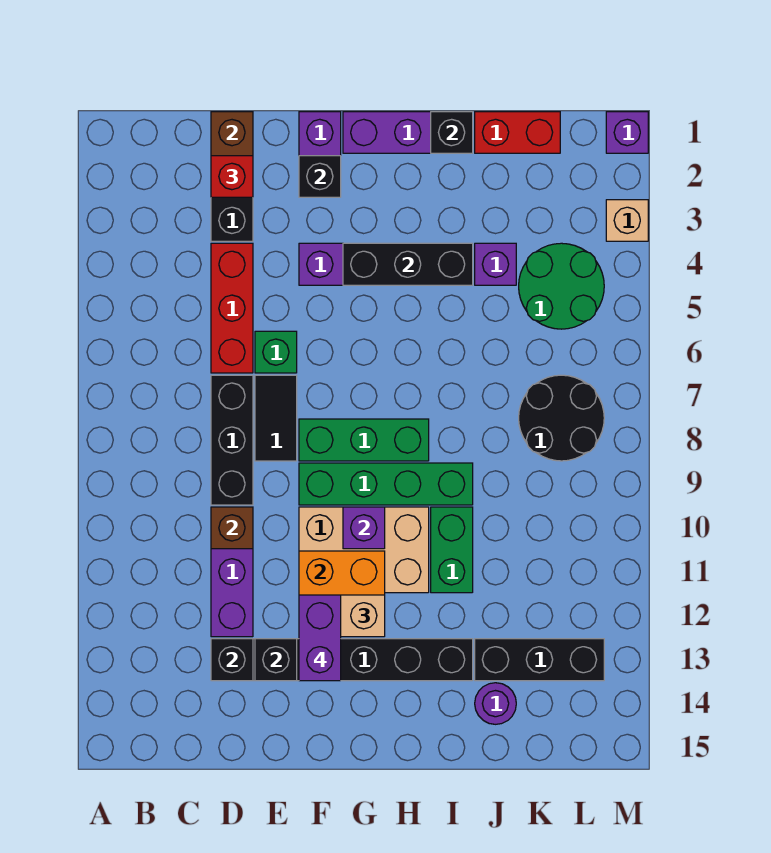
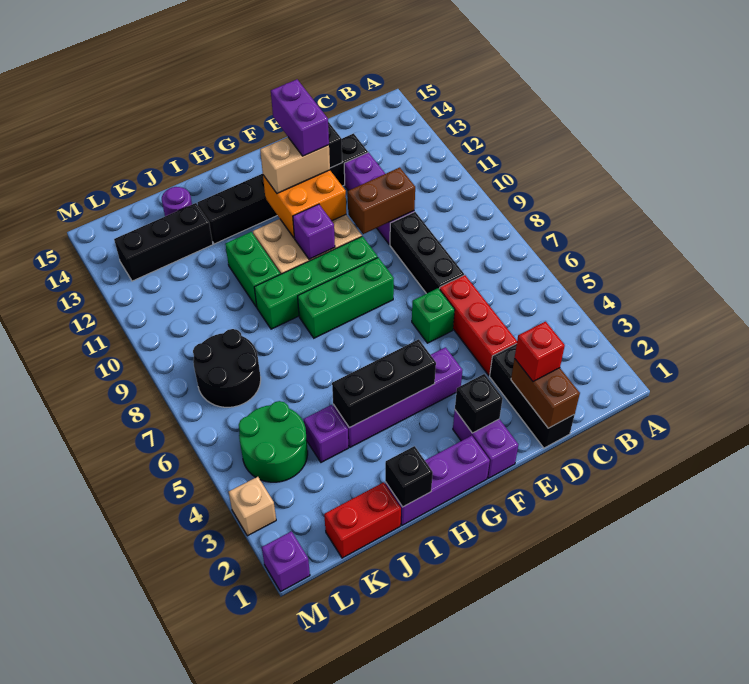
brown 1x1 brick [211,507,253,549] -> brown 1x2 brick [348,167,415,234]
black 1x1 brick [211,639,253,681] -> none
black 1x2 tile [255,375,297,461] -> none

